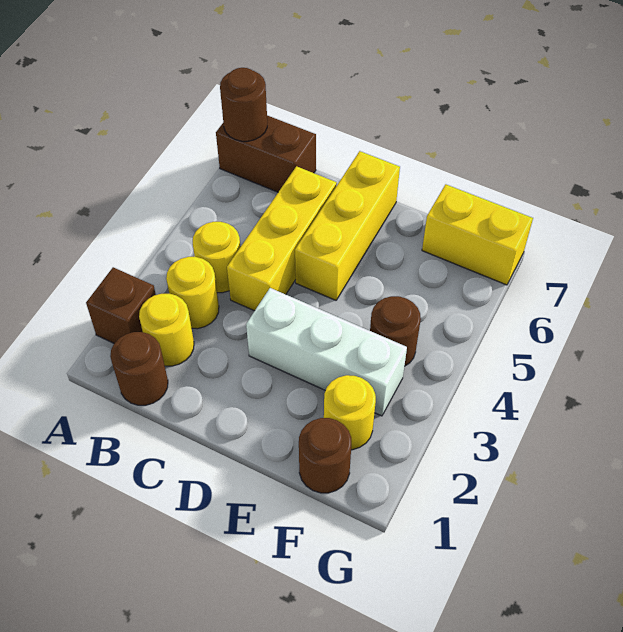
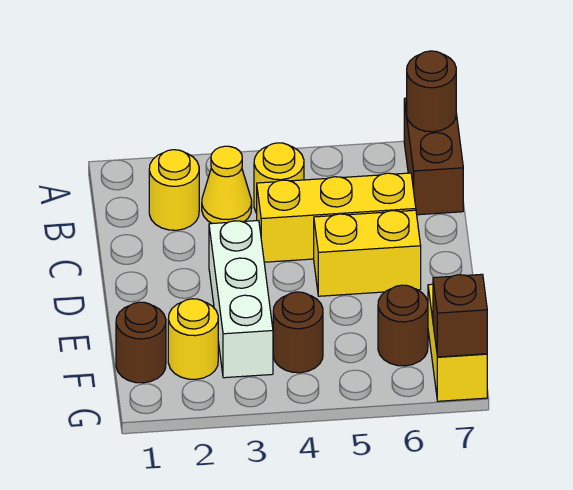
brown 1x1 brick [86,267,156,343] -> brown 1x1 brick moved to [433,274,487,357]
brown 1x1 round brick [110,332,168,405] -> brown 1x1 round brick moved to [378,285,428,366]
yellow 1x1 round brick [166,257,219,329] -> yellow 1x1 cone [202,146,252,223]
yellow 1x3 brick [295,151,400,300] -> yellow 1x2 brick [314,210,421,296]

